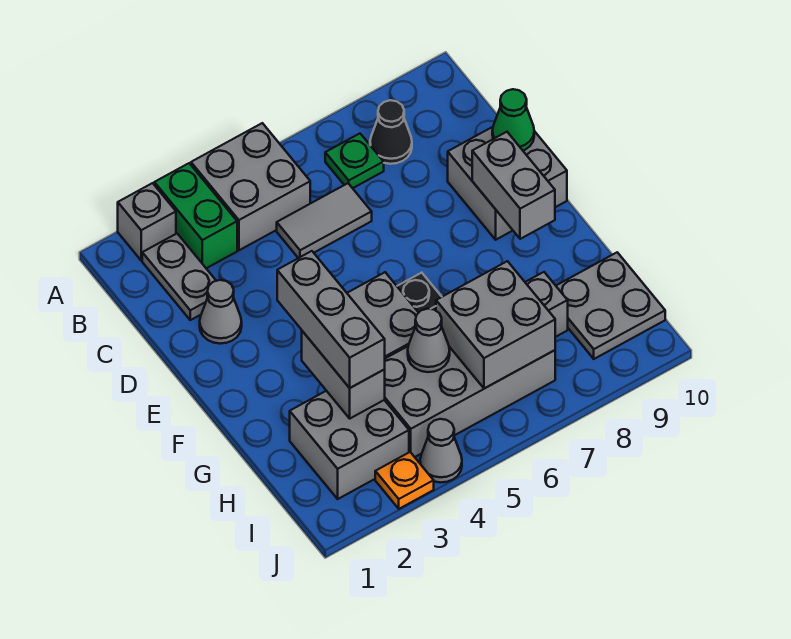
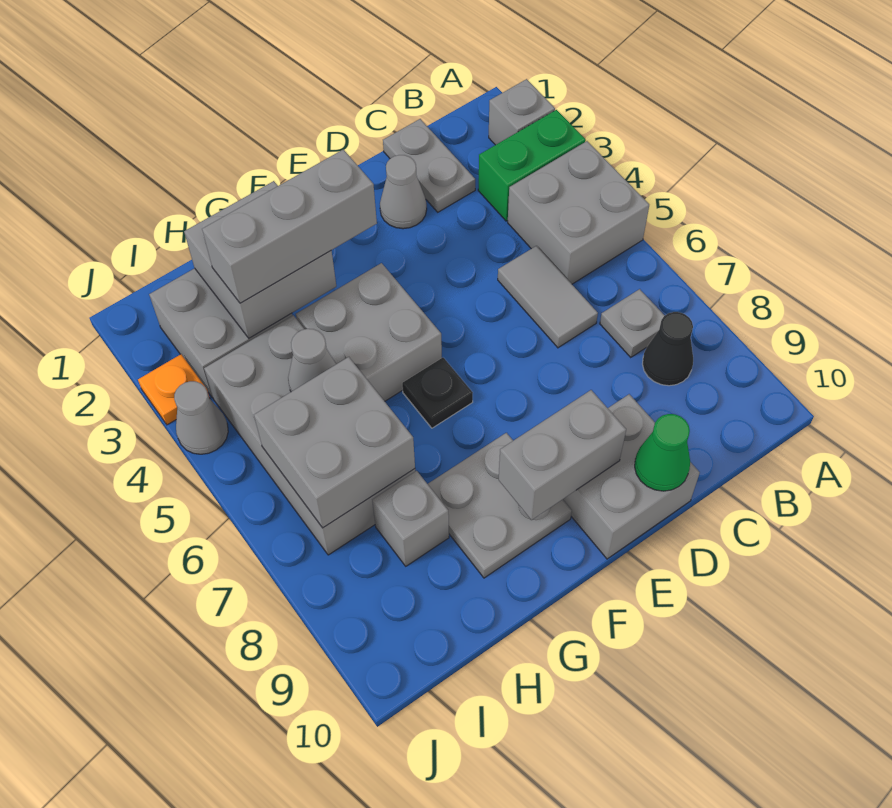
grey 1x2 plate [142,234,216,320] -> grey 1x2 plate turned to [383,119,475,212]
green 1x1 plate [325,134,384,188] -> grey 1x1 plate [600,289,665,357]
grey 1x2 brick [302,331,385,418] -> grey 2x2 brick [184,181,336,338]
grey 2x2 plate [556,252,665,359] -> grey 2x2 plate moved to [428,433,572,578]

